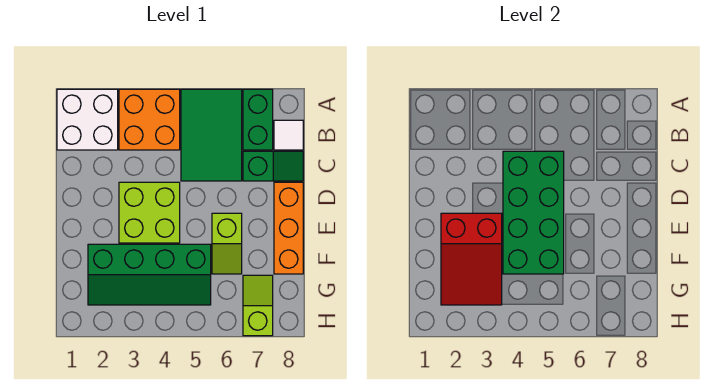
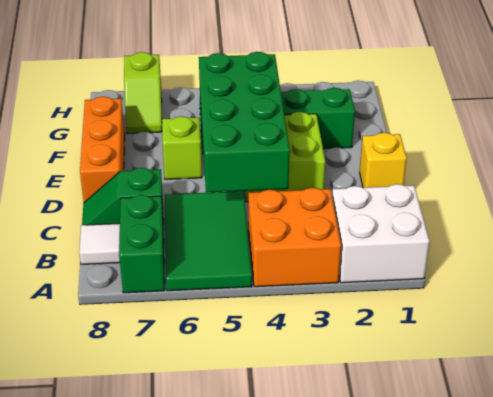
none -> yellow 1x1 brick [360,133,407,188]
red 2x3 slope [441,213,502,305] -> none

